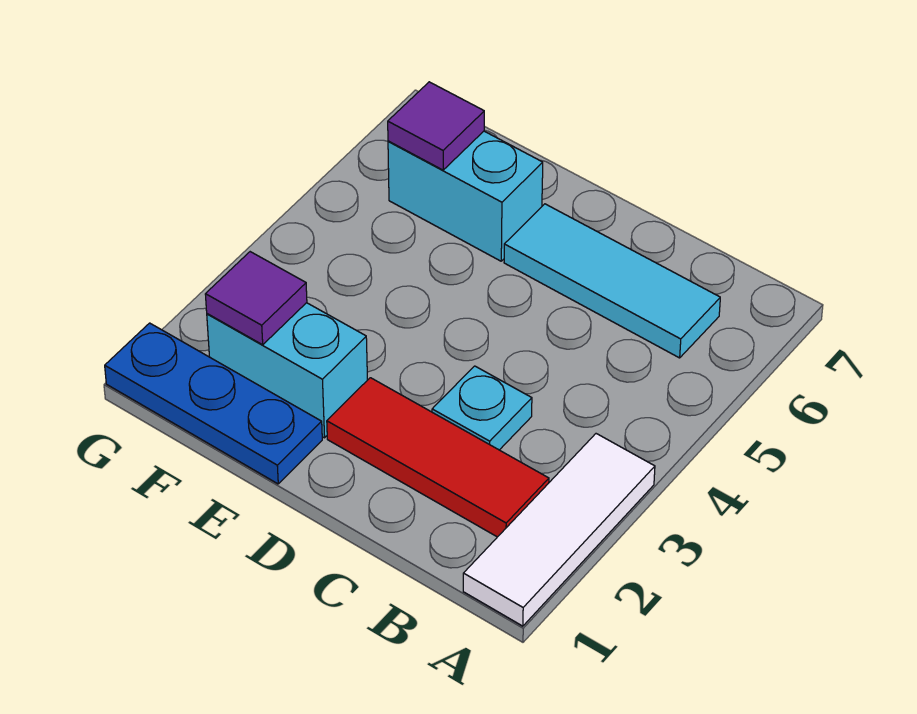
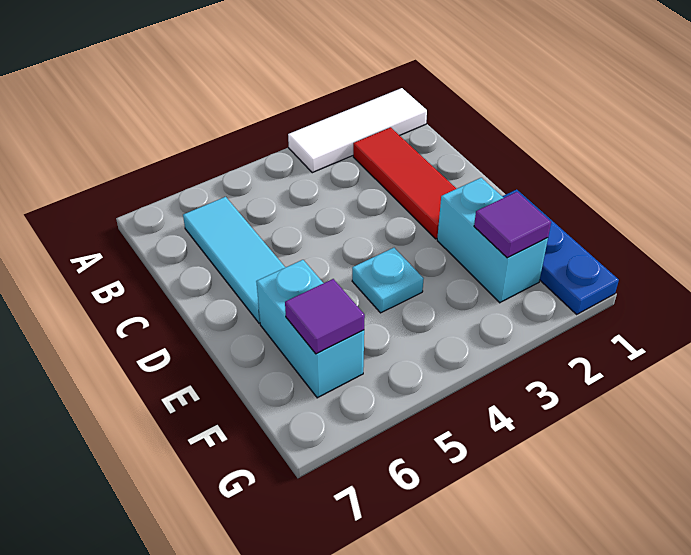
cyan 1x1 plate [432,366,532,450] -> cyan 1x1 plate moved to [352,248,424,313]

